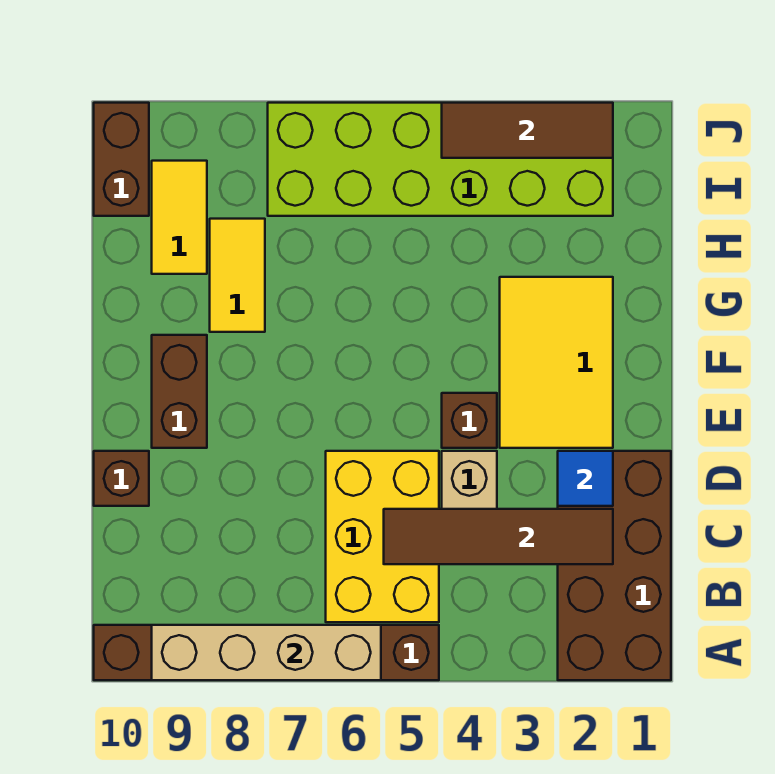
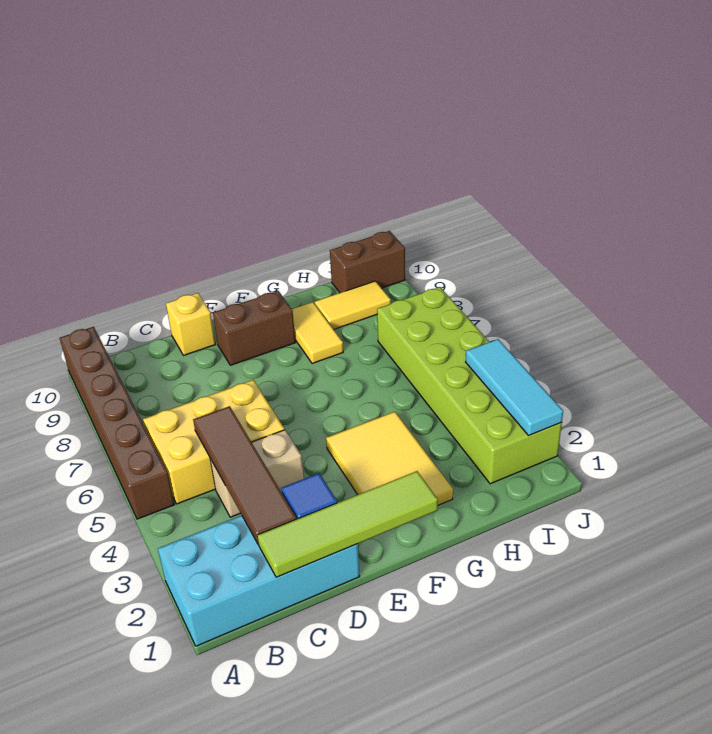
brown 2x4 brick [558,451,671,680] -> cyan 2x4 brick [158,515,360,646]
tan 1x4 brick [152,625,381,680] -> none
none -> lime 1x4 tile [257,471,438,577]
brown 1x1 brick [94,451,149,506] -> yellow 1x1 brick [166,293,215,355]
yellow 2x3 tile [500,277,613,448] -> yellow 2x3 tile turned to [326,412,453,505]
brown 1x1 brick [442,393,497,448] -> none
yellow 1x2 tile [210,219,265,332] -> yellow 1x2 tile turned to [292,302,343,364]
brown 1x3 tile [442,103,613,158] -> cyan 1x3 tile [466,339,563,435]

